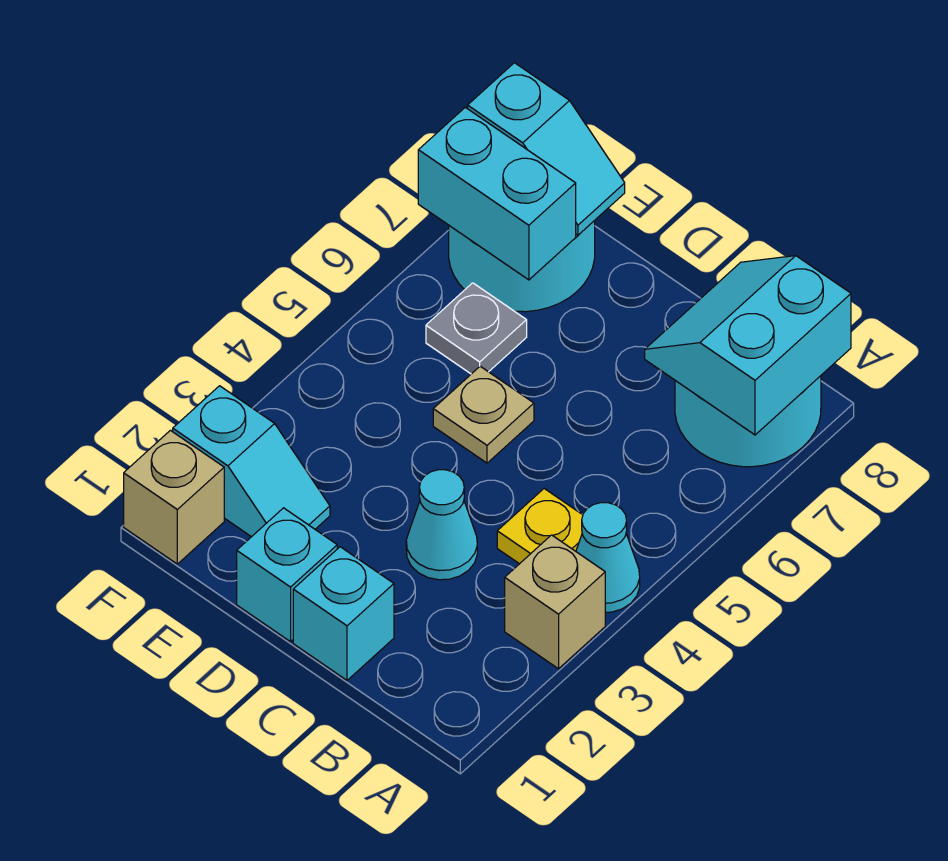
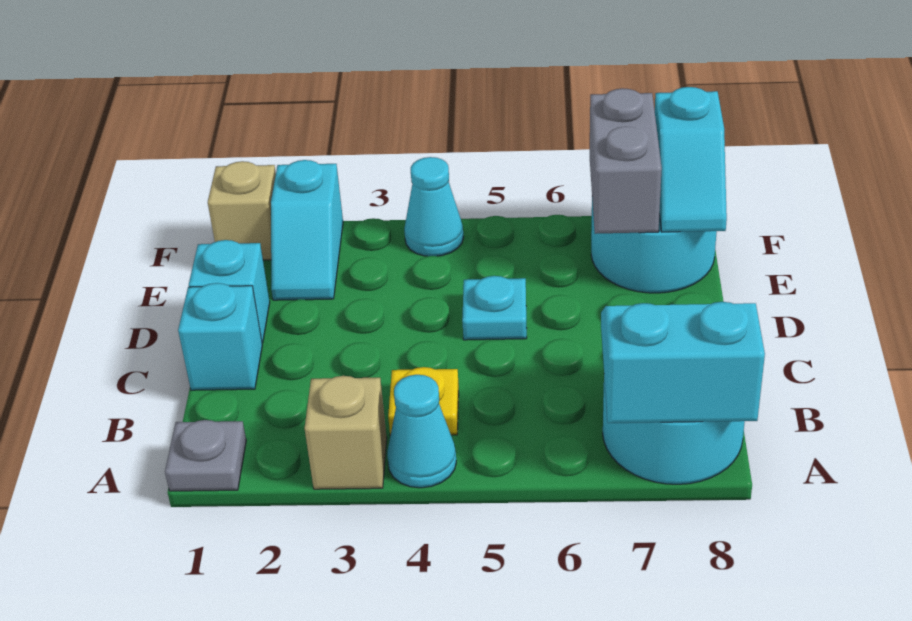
cyan 1x1 cone [406,470,477,580] -> cyan 1x1 cone moved to [404,157,463,256]
tan 1x1 plate [433,366,534,463] -> cyan 1x1 plate [462,276,527,340]
grey 1x1 plate [426,283,527,374] -> grey 1x1 plate moved to [165,420,246,491]
cyan 1x2 brick [418,107,576,280] -> grey 1x2 brick [590,88,662,234]

